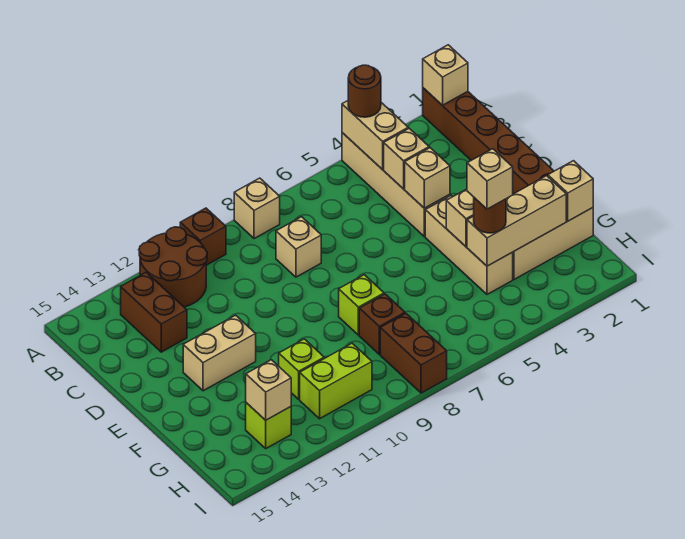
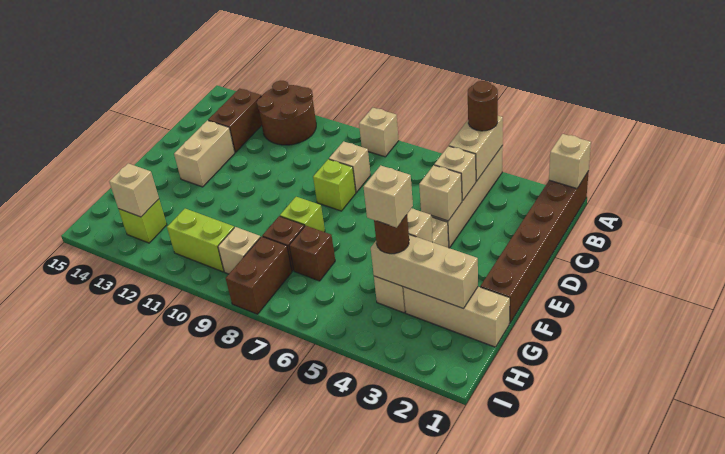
brown 1x1 brick [180,208,226,265] -> brown 1x1 brick moved to [289,226,335,281]
tan 1x2 brick [183,315,256,391] -> tan 1x2 brick turned to [174,120,235,187]
tan 1x1 brick [548,161,593,221] -> tan 1x1 brick moved to [218,227,260,274]
lime 1x1 brick [279,339,324,399] -> lime 1x1 brick moved to [313,159,356,211]

